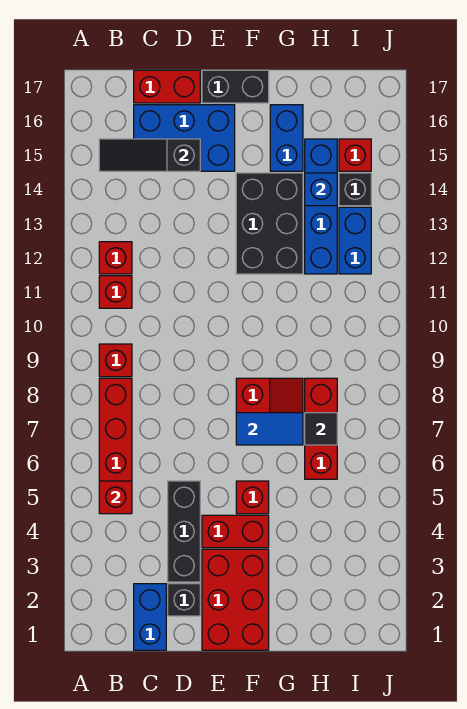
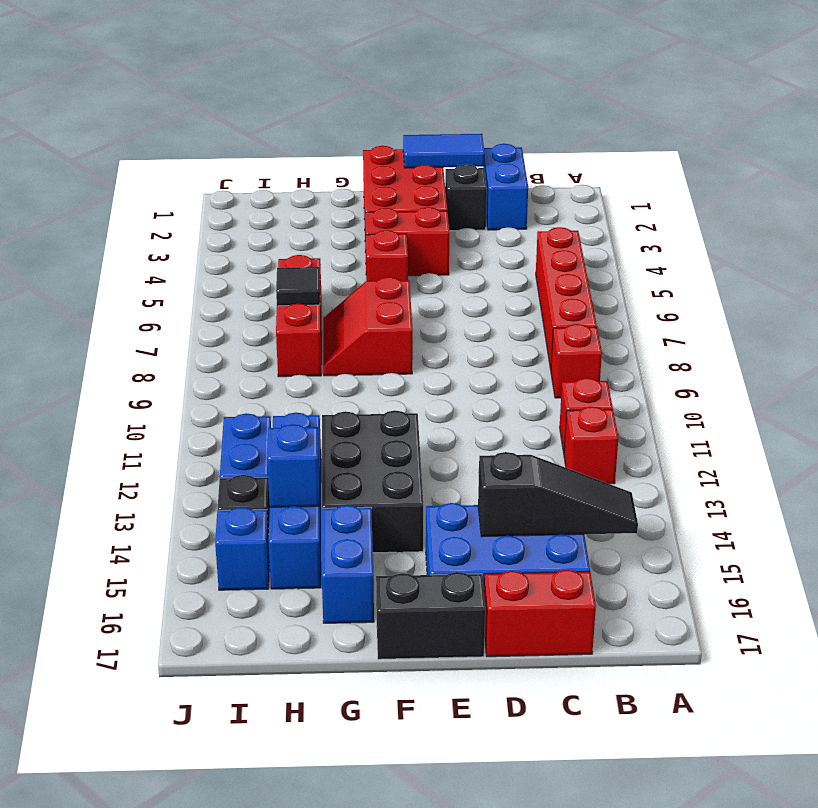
red 1x1 brick [99,481,132,514] -> none
black 1x3 brick [168,481,200,582] -> none
blue 1x2 tile [236,413,303,445] -> blue 1x2 tile moved to [403,134,485,168]
red 1x1 brick [339,139,371,171] -> blue 1x1 brick [215,507,270,590]

